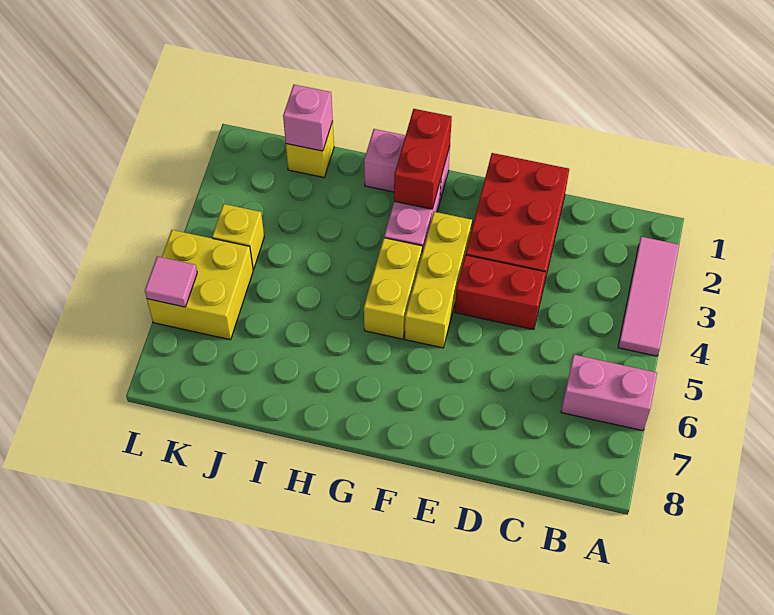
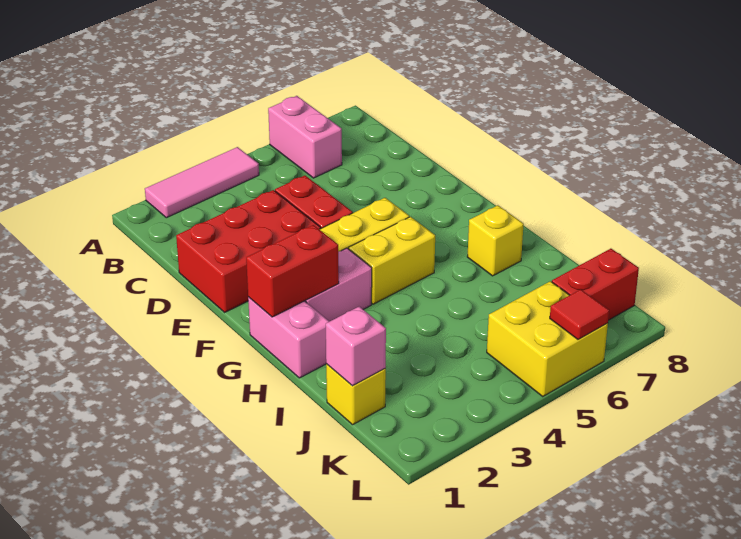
yellow 1x1 brick [212,204,264,269] -> yellow 1x1 brick moved to [467,205,524,276]
none -> red 1x2 brick [552,249,639,320]
pink 1x1 tile [145,256,197,307] -> red 1x1 tile [550,289,609,339]

